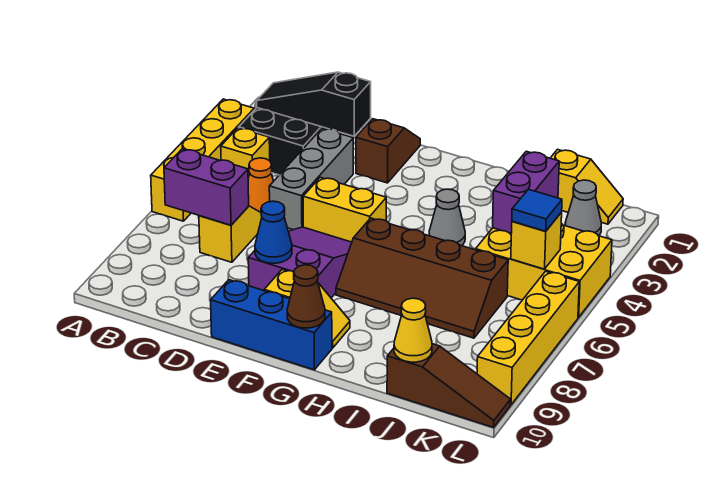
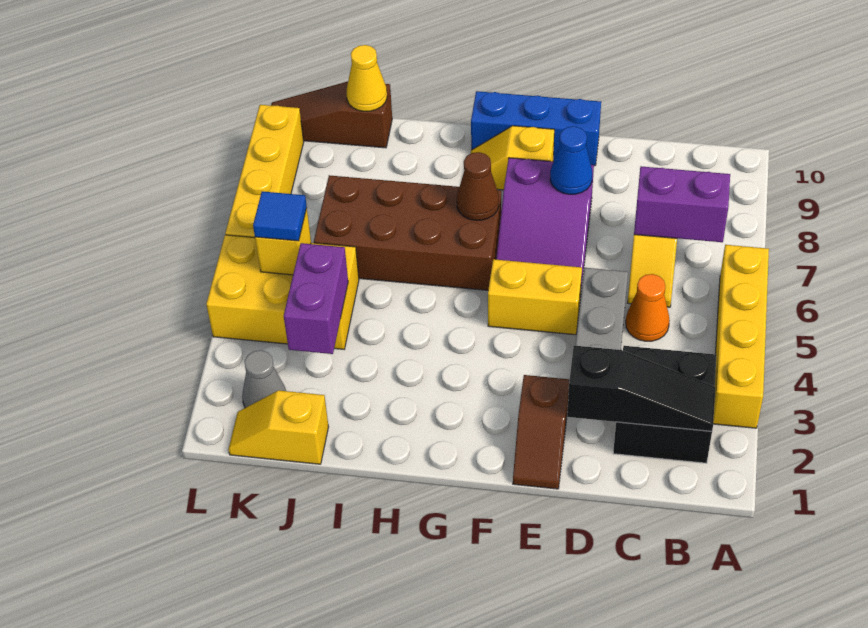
yellow 1x1 brick [221,128,270,178] -> none
brown 2x4 slope [336,218,508,338] -> brown 2x4 brick [314,175,501,290]
brown 1x1 cone [287,265,325,328] -> brown 1x1 cone moved to [457,152,499,220]
grey 1x1 cone [429,189,465,246] -> none

